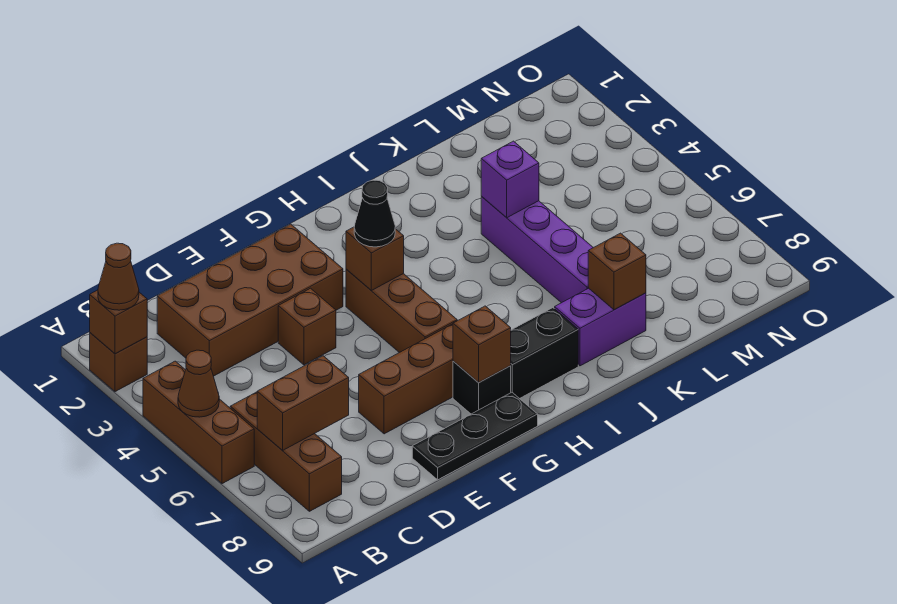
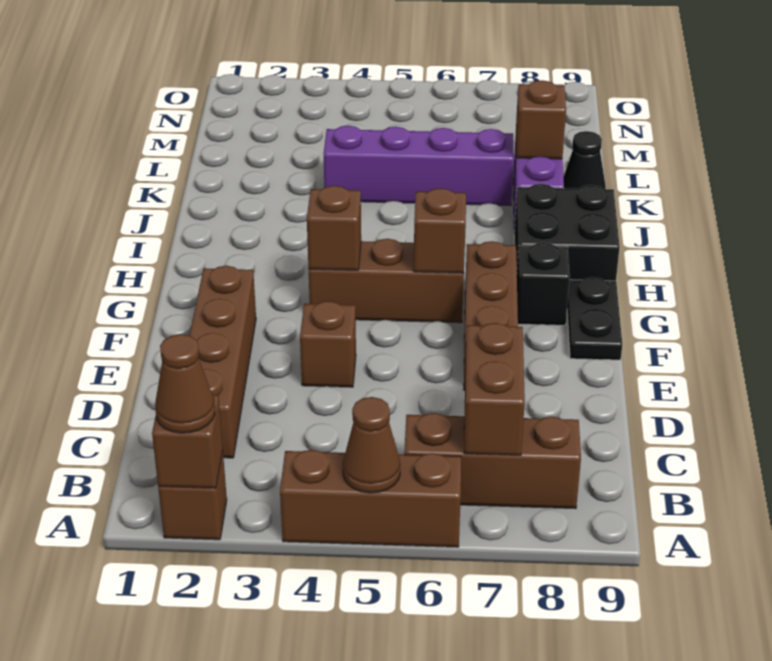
brown 2x4 brick [157,224,343,376] -> brown 1x4 brick [190,266,256,458]
black 1x3 plate [412,392,538,480] -> black 1x2 plate [567,277,622,360]
black 1x1 cone [354,180,395,247] -> black 1x1 cone moved to [563,131,606,189]
brown 1x1 brick [453,306,511,383] -> brown 1x1 brick moved to [414,188,466,273]
black 1x2 brick [511,308,578,399] -> black 2x2 brick [514,184,620,281]
purple 1x1 brick [481,141,539,218] -> none

